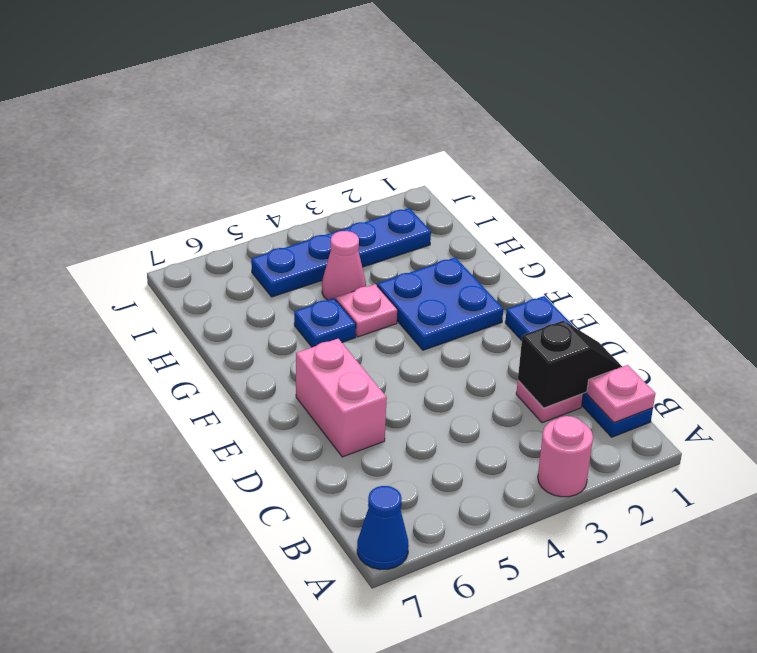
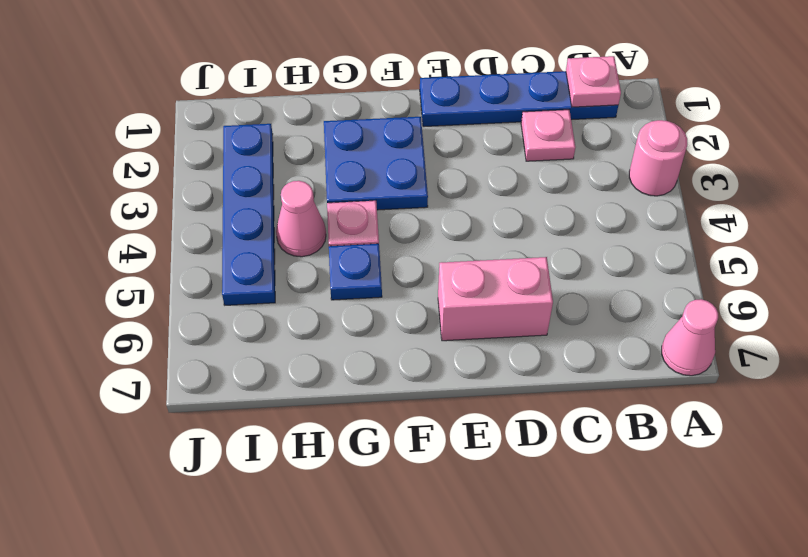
blue 1x1 cone [357,486,409,570] -> pink 1x1 cone [662,299,718,376]
black 1x2 slope [518,321,622,408] -> none

